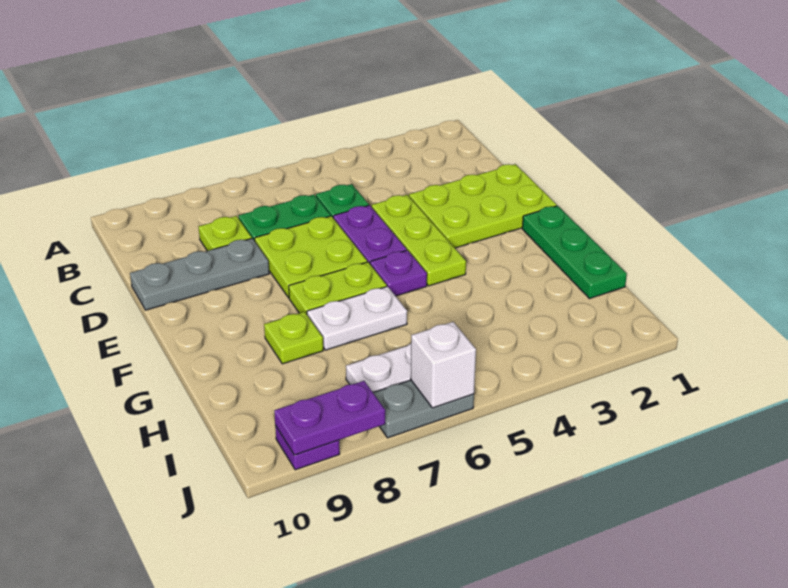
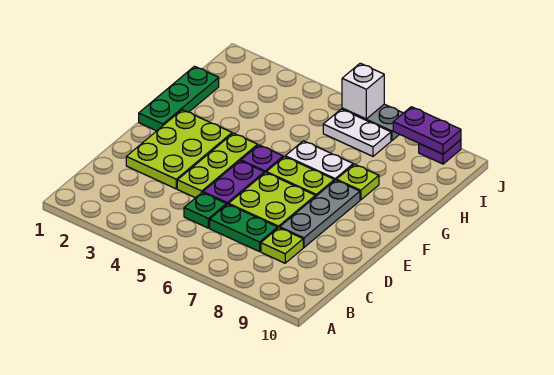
lime 2x3 plate [409,164,557,248] -> lime 2x3 plate turned to [126,110,232,189]
grey 1x3 plate [130,238,269,310] -> grey 1x3 plate turned to [280,180,360,247]

